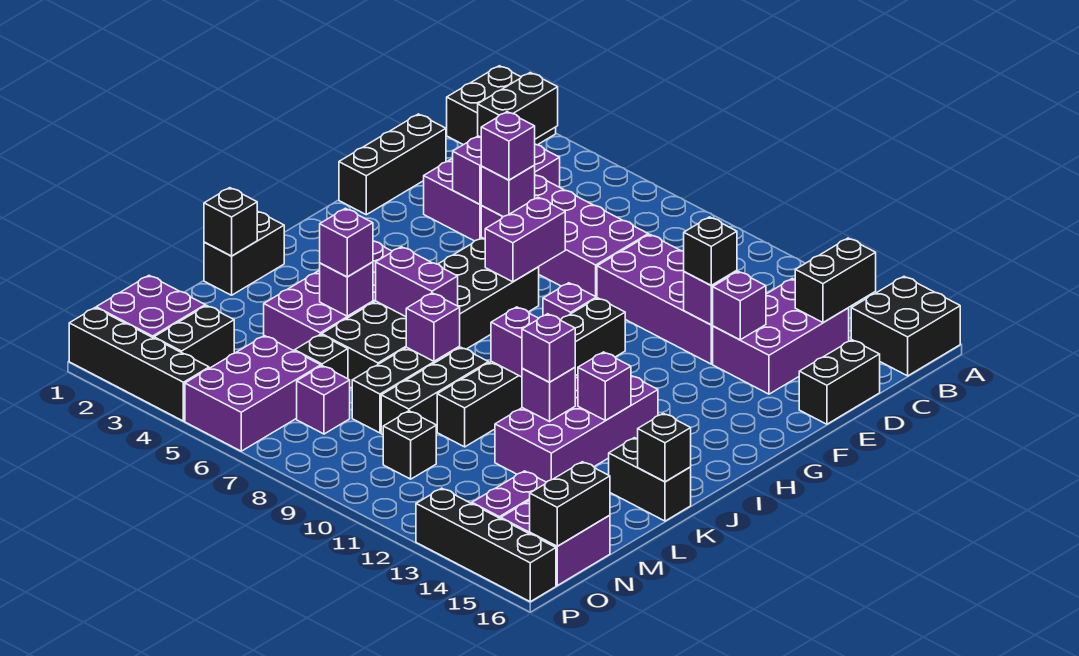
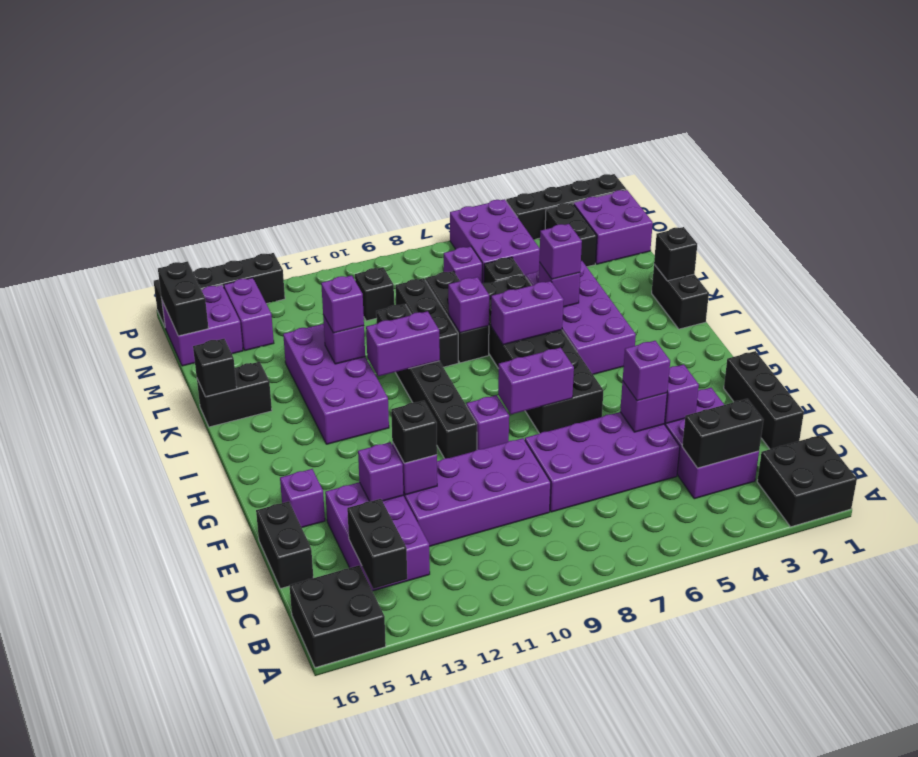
black 1x2 brick [478,73,558,139] -> black 1x2 brick turned to [682,399,763,468]
purple 1x2 brick [485,197,565,282] -> purple 1x2 brick turned to [498,348,574,414]
purple 1x1 brick [578,352,631,421] -> purple 1x1 brick moved to [280,469,325,528]

